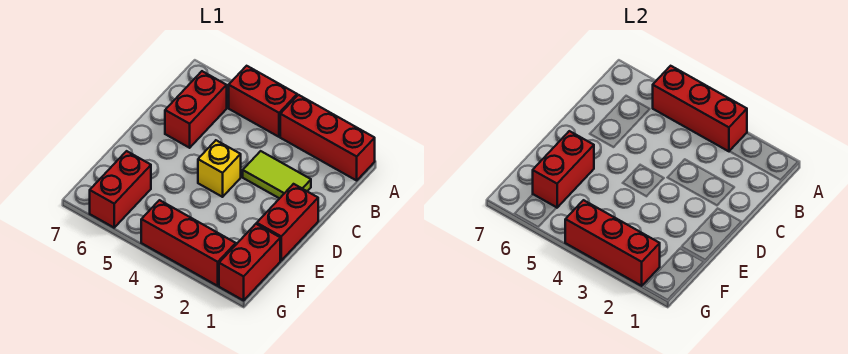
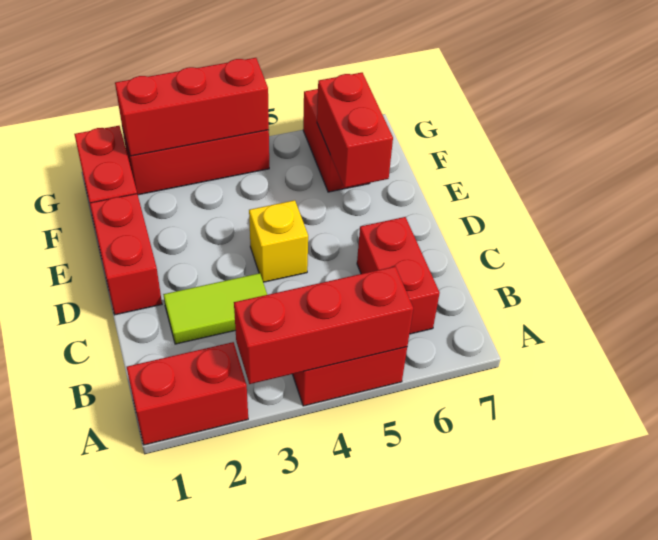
red 1x3 brick [280,95,375,180] -> red 1x2 brick [127,342,248,445]

